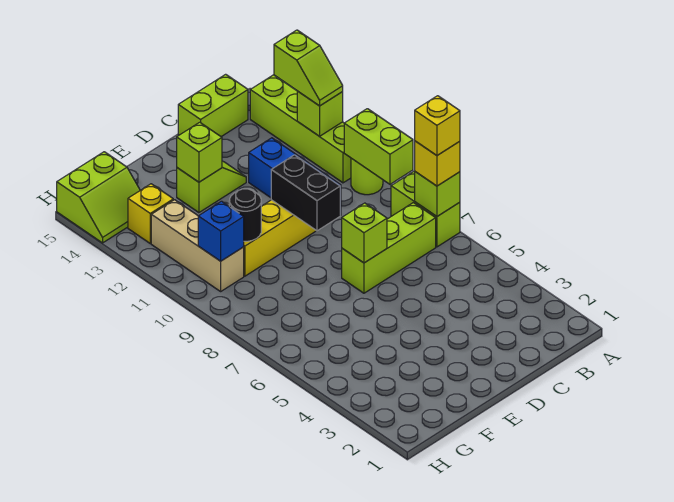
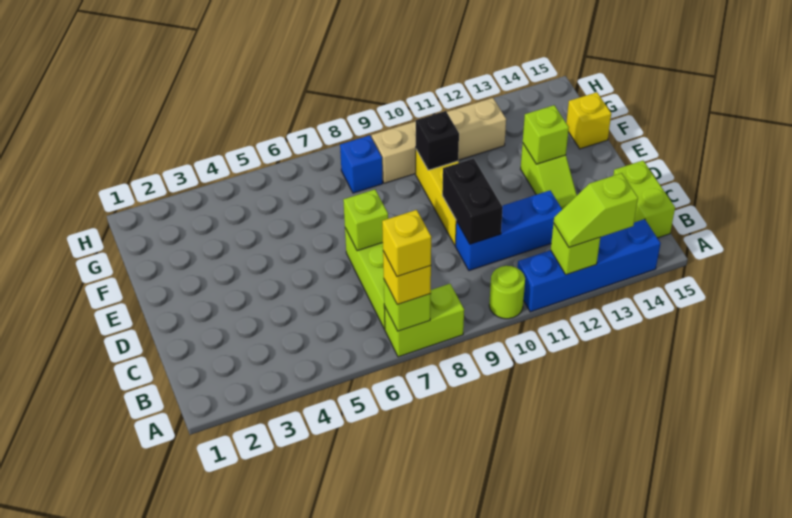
lime 1x2 brick [344,109,413,184] -> none
lime 1x4 brick [250,75,351,183] -> blue 1x4 brick [518,219,661,312]
black 1x2 brick [271,155,340,231] -> black 1x2 brick turned to [442,158,503,244]
black 1x1 round brick [229,189,261,241] -> black 1x1 brick [416,111,459,170]
tan 1x3 brick [151,200,244,291] -> tan 1x4 brick [372,98,506,183]
blue 1x1 brick [198,201,244,261] -> blue 1x1 brick moved to [340,135,383,193]
yellow 1x1 brick [128,184,173,243] -> yellow 1x1 brick moved to [566,92,611,149]
lime 2x2 slope [57,152,140,243] -> none

